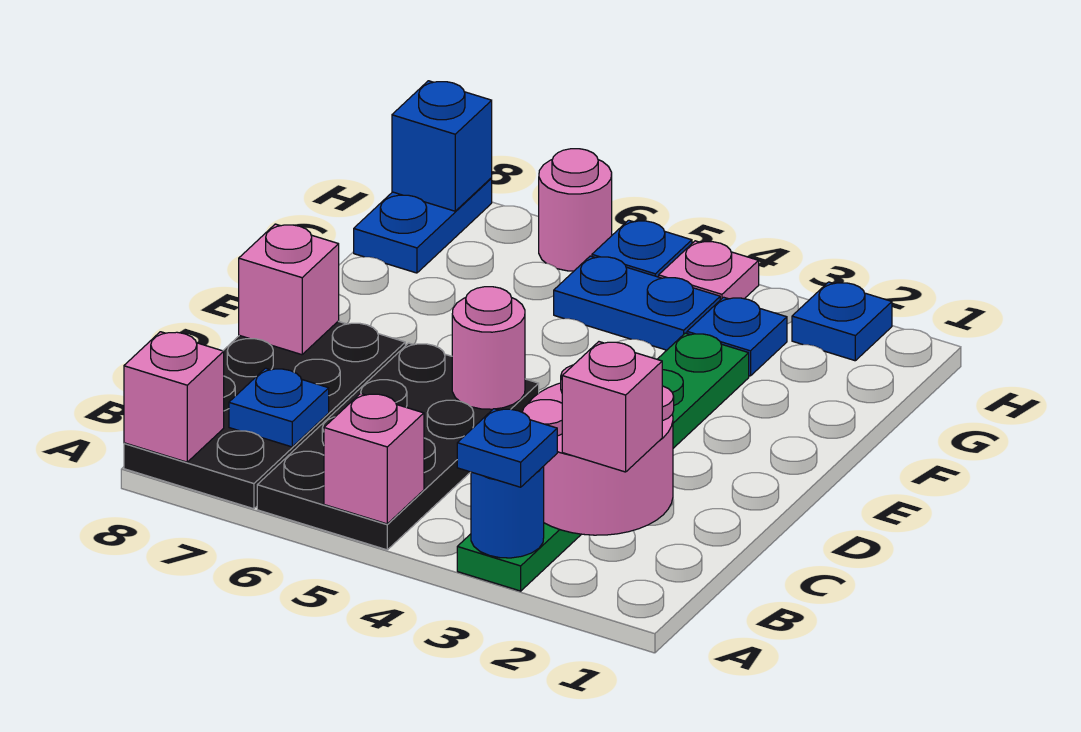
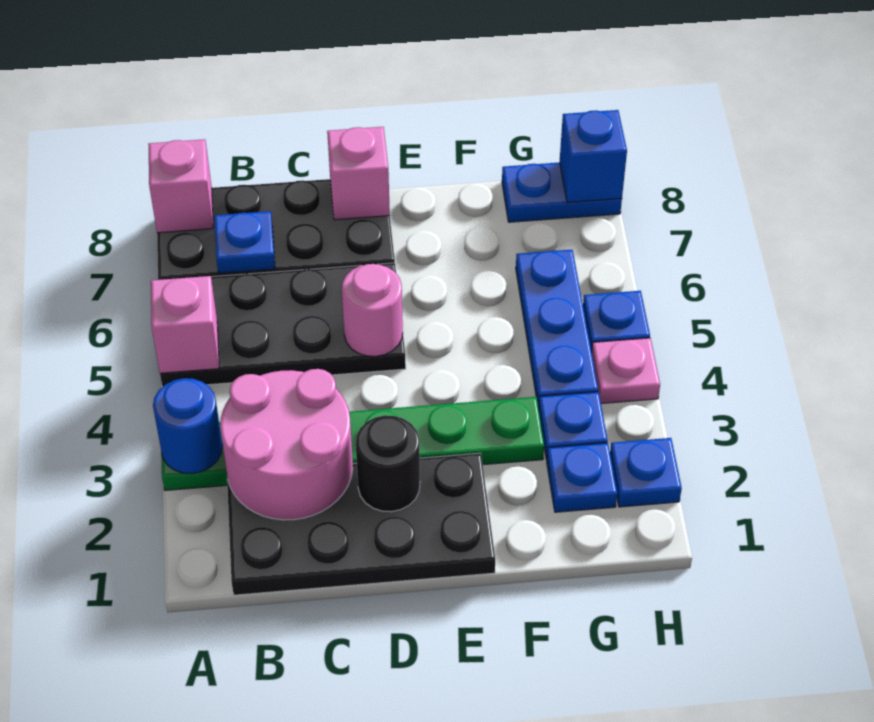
blue 1x1 plate [457,409,557,487] -> blue 1x1 plate moved to [547,443,617,512]
none -> black 2x4 plate [227,453,495,595]
pink 1x1 brick [562,342,662,472] -> none
none -> black 1x1 round brick [356,415,420,512]
blue 1x2 plate [554,256,720,350] -> blue 1x3 plate [516,250,598,408]
pink 1x1 round brick [539,149,612,271] -> none

